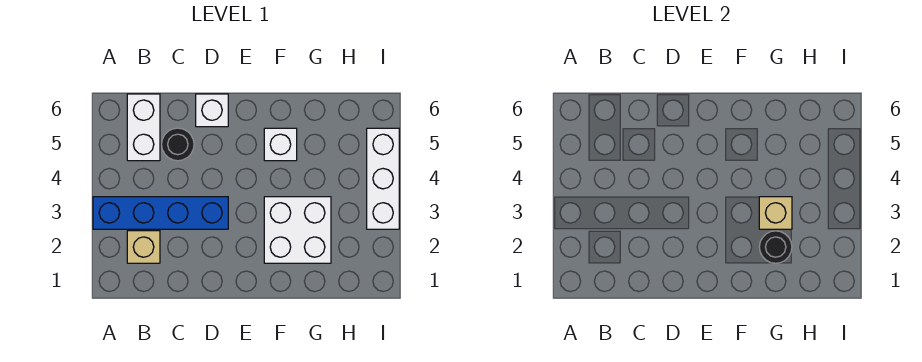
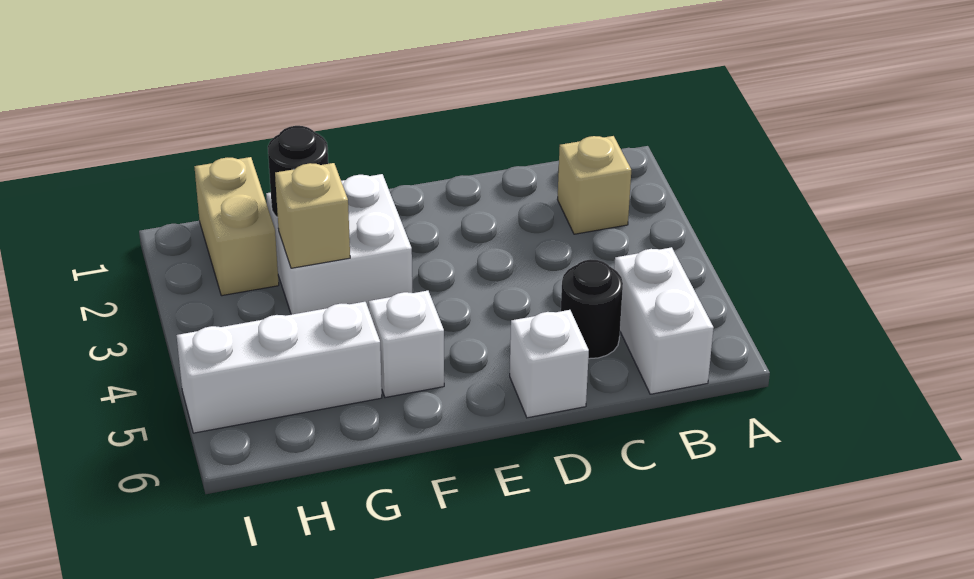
blue 1x4 brick [93,197,228,229] -> none
none -> tan 1x2 brick [194,157,279,296]
white 1x3 brick [367,128,399,229] -> white 1x3 brick turned to [176,302,382,433]

